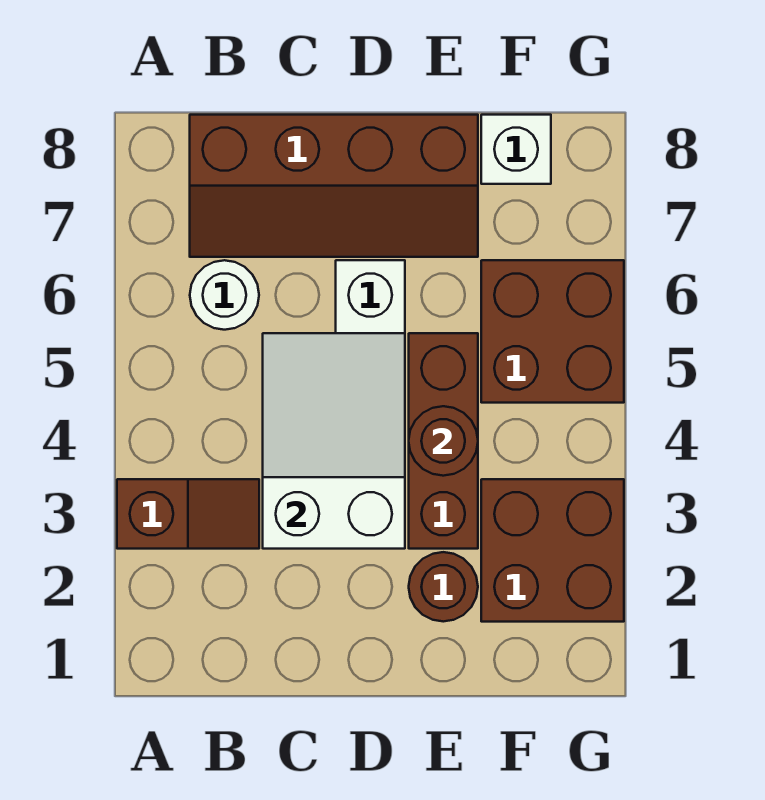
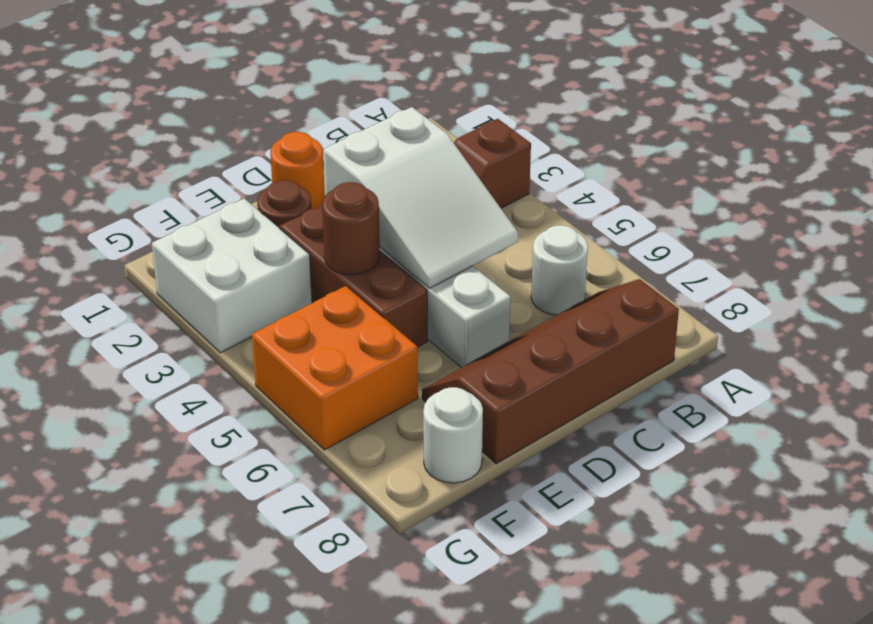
none -> orange 1x1 round brick [270,132,325,209]
brown 2x2 brick [481,479,624,622] -> white 2x2 brick [152,199,312,353]
brown 2x2 brick [481,260,624,403] -> orange 2x2 brick [252,286,418,450]
white 1x1 brick [481,115,551,184] -> white 1x1 round brick [423,387,483,483]

